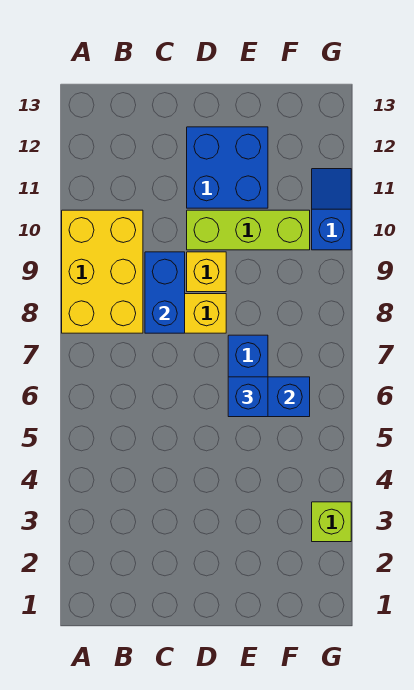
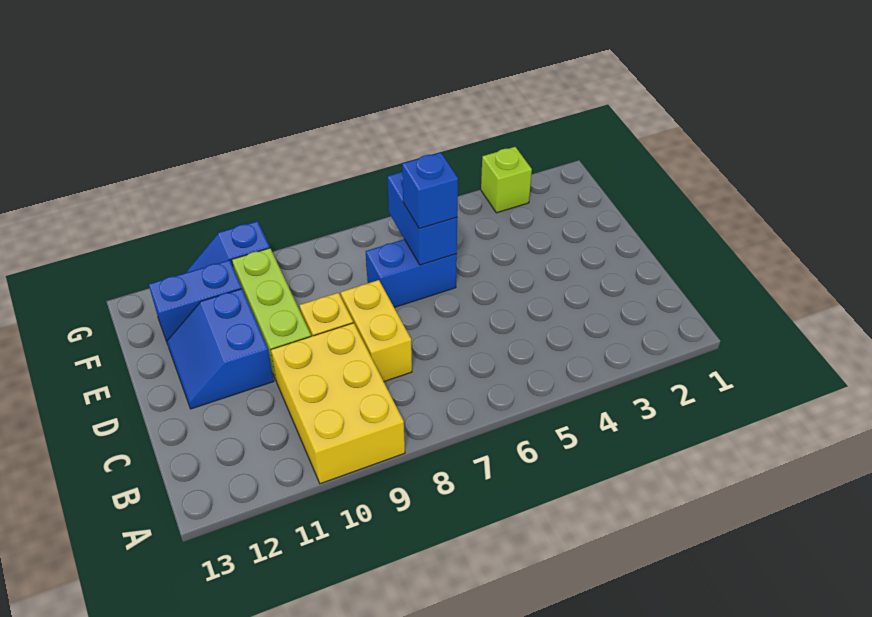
yellow 2x3 brick [62,210,143,333] -> yellow 2x3 brick turned to [271,323,405,484]
blue 1x2 brick [145,252,185,333] -> blue 1x2 brick moved to [149,260,242,341]
blue 2x2 brick [187,127,268,208] -> blue 2x2 slope [167,289,274,409]

